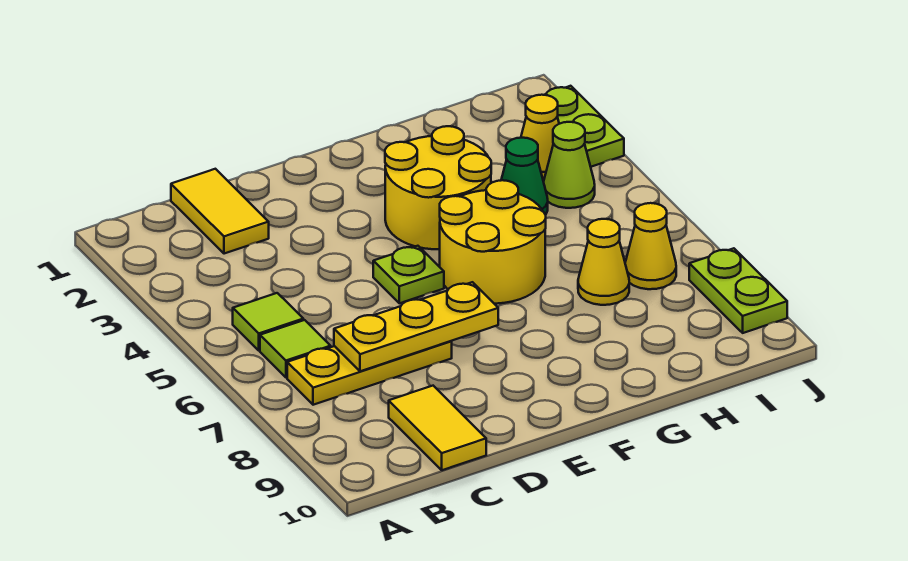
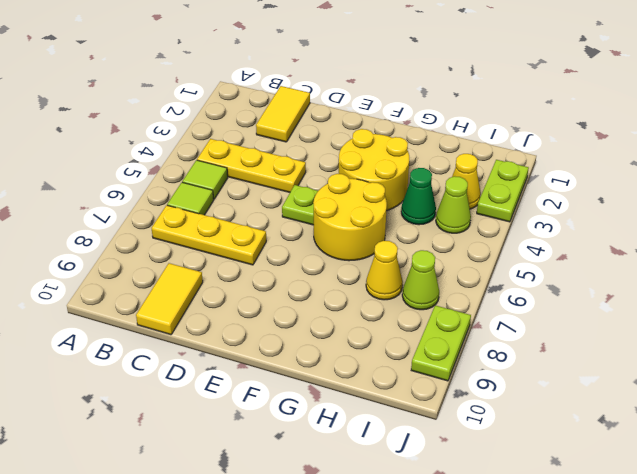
yellow 1x3 plate [334,282,498,371] -> yellow 1x3 plate moved to [197,139,306,192]
yellow 1x1 cone [625,203,676,289] -> lime 1x1 cone [402,250,439,310]

